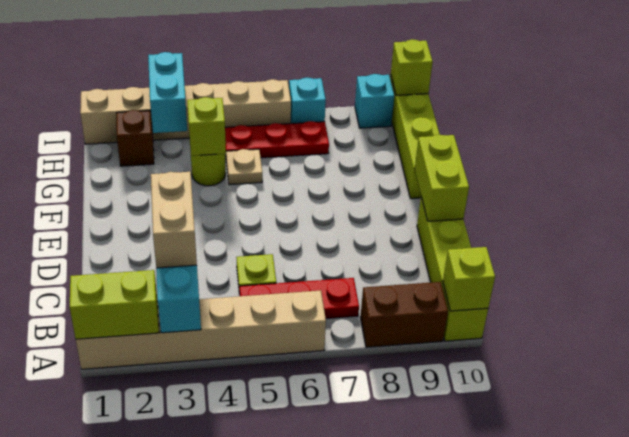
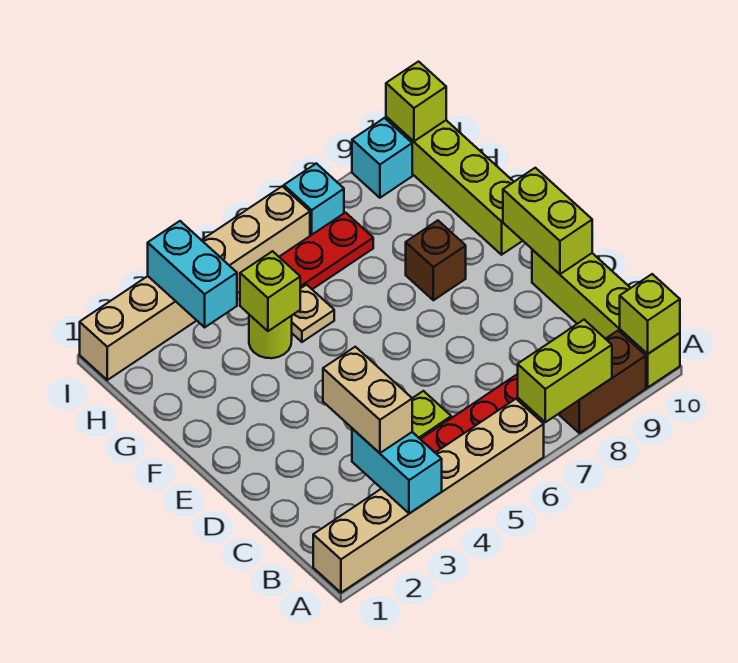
lime 1x2 brick [70,270,159,339] -> lime 1x2 brick moved to [518,320,612,422]
brown 1x1 brick [116,110,154,166] -> brown 1x1 brick moved to [406,221,466,300]

